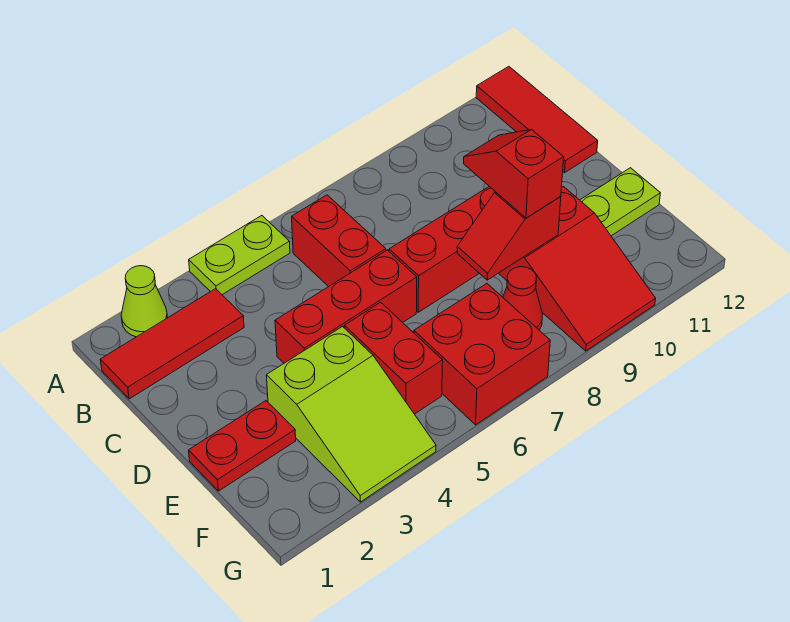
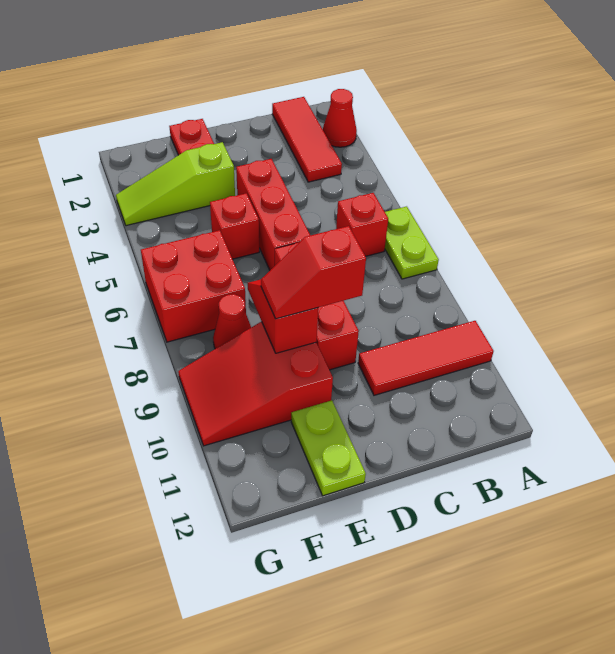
lime 1x1 cone [121,266,168,337] -> red 1x1 cone [323,89,357,147]
lime 1x2 plate [189,216,290,295] -> lime 1x2 plate moved to [385,206,439,279]
red 1x3 tile [476,67,598,173] -> red 1x3 tile moved to [358,321,494,395]
red 1x2 brick [292,195,386,287] -> red 1x1 brick [336,193,388,256]
red 1x2 slope [464,130,564,218] -> red 1x2 slope turned to [261,226,366,319]
lime 2x3 slope [266,327,436,502] -> lime 1x3 slope [116,142,235,226]
red 1x2 brick [344,302,443,414] -> red 1x1 brick [210,193,259,259]

